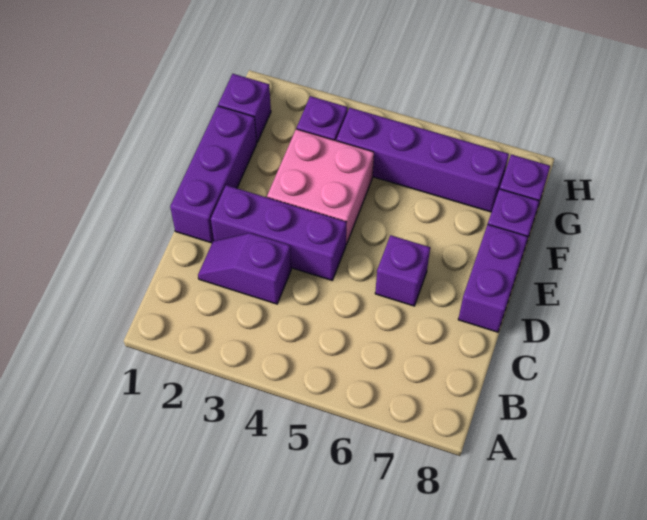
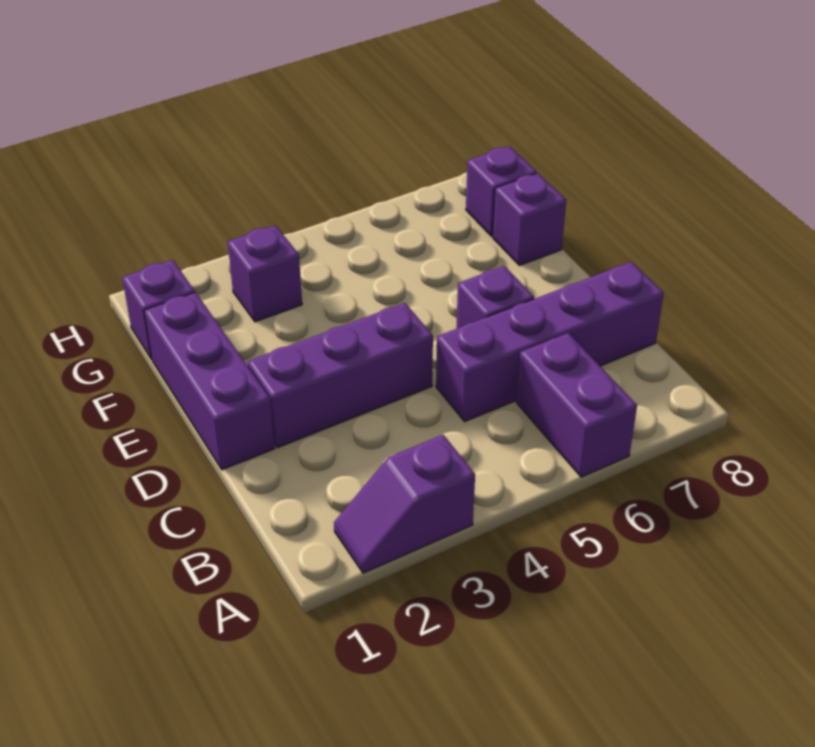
purple 1x2 slope [198,233,291,304] -> purple 1x2 slope moved to [334,435,475,573]
purple 1x2 brick [458,224,528,332] -> purple 1x2 brick moved to [516,333,637,477]
pink 2x2 brick [267,129,374,245] -> none
purple 1x4 brick [336,108,509,212] -> purple 1x4 brick moved to [436,262,664,422]

